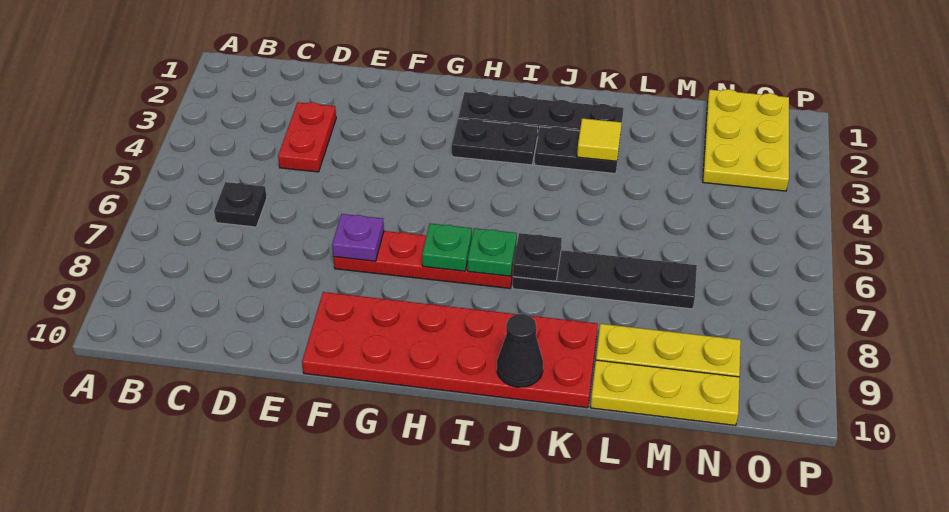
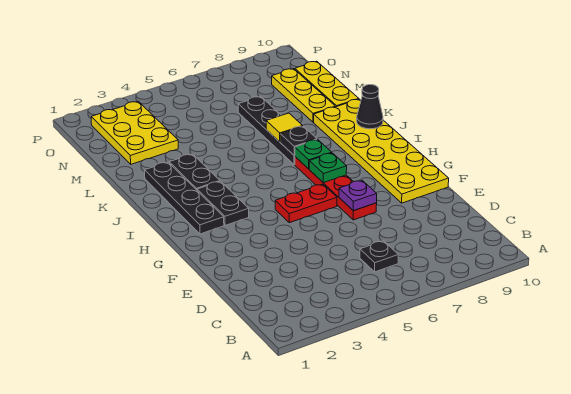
red 1x2 plate [278,102,336,172] -> red 1x2 plate moved to [275,184,337,223]
red 2x6 plate [302,292,598,408] -> yellow 2x6 plate [314,99,449,203]
yellow 1x1 tile [577,118,622,161] -> yellow 1x1 tile moved to [266,113,303,142]
yellow 2x3 plate [703,89,789,191] -> yellow 2x3 plate turned to [91,101,178,164]

